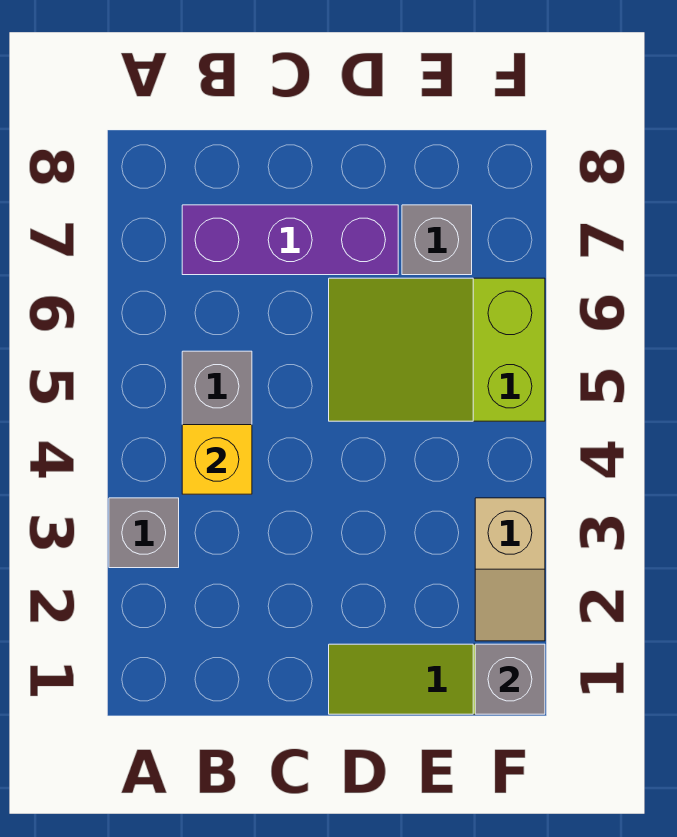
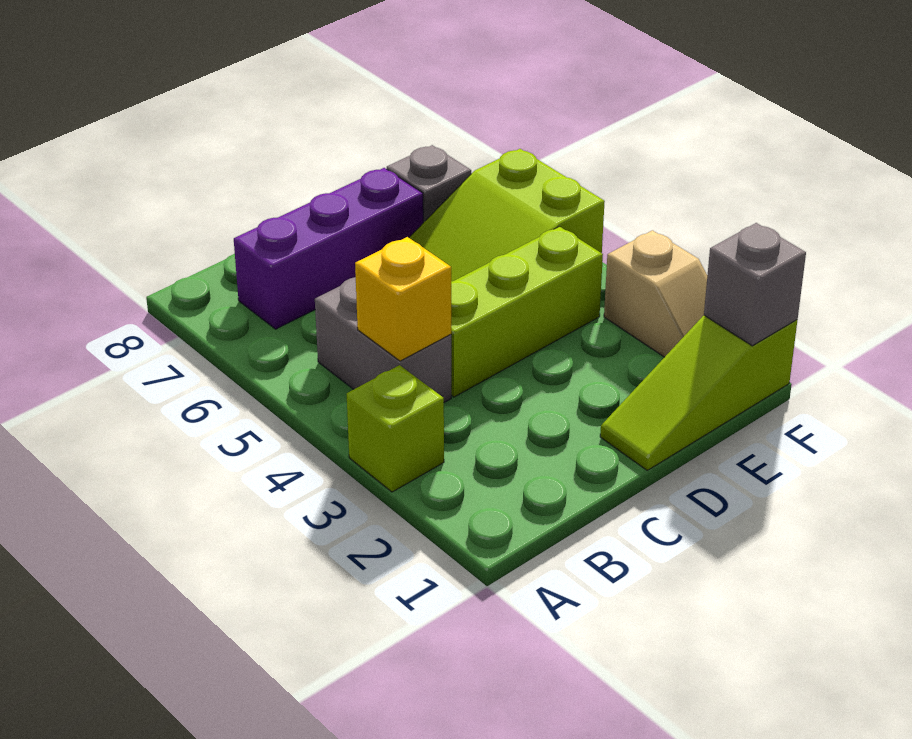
grey 1x1 brick [109,498,179,568] -> lime 1x1 brick [347,365,444,492]
none -> lime 1x3 brick [451,227,603,397]

